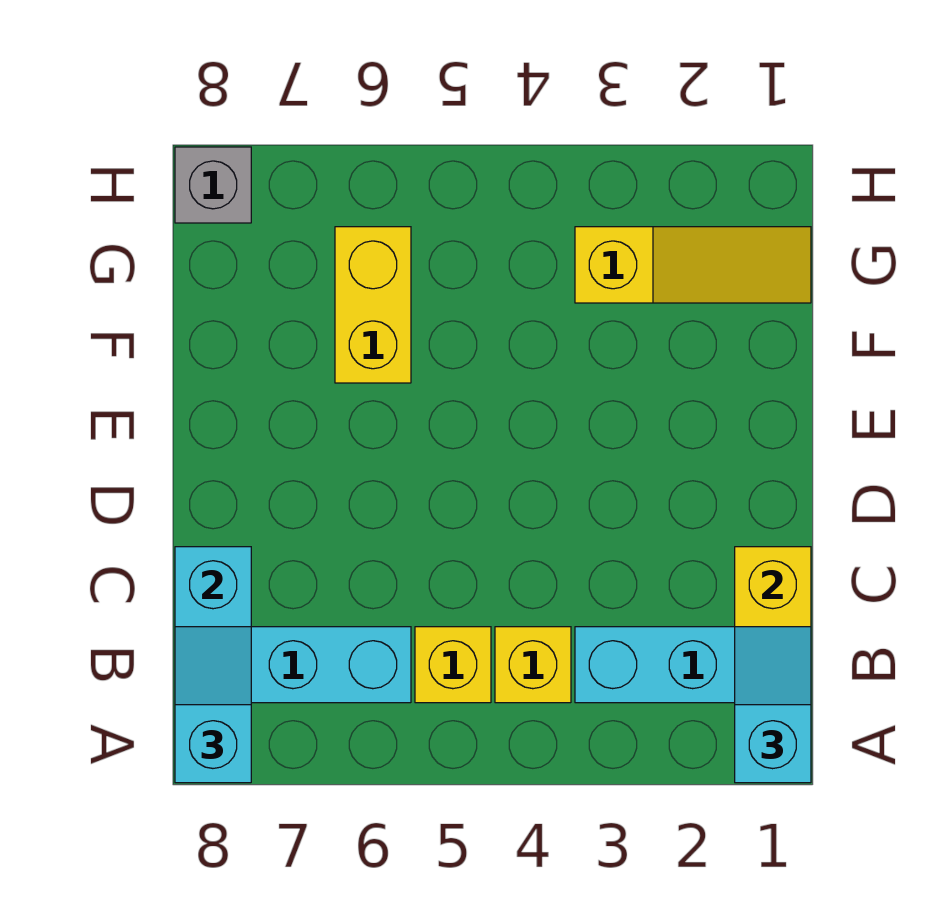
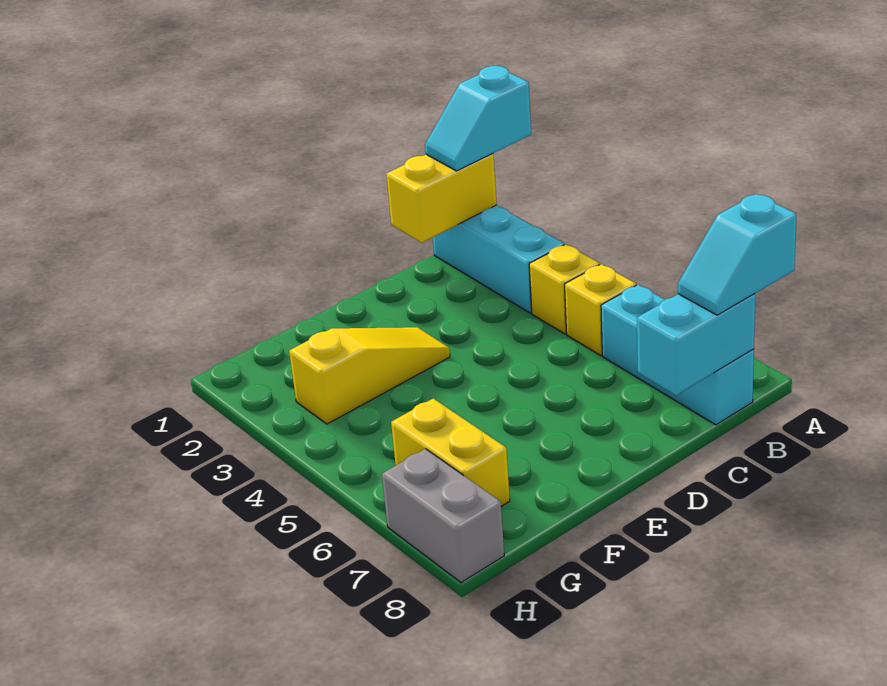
yellow 1x2 brick [335,227,411,383] -> yellow 1x2 brick turned to [391,398,510,506]
yellow 1x3 slope [575,227,811,303] -> yellow 1x3 slope turned to [289,327,450,424]
grey 1x1 brick [175,147,251,223] -> grey 1x2 brick [382,449,504,582]

